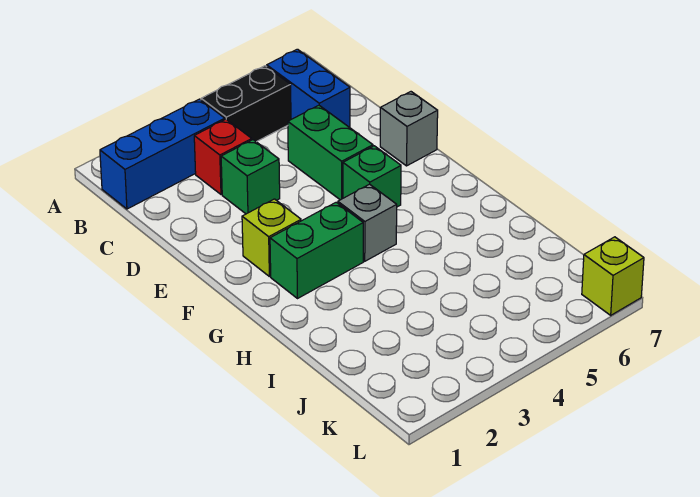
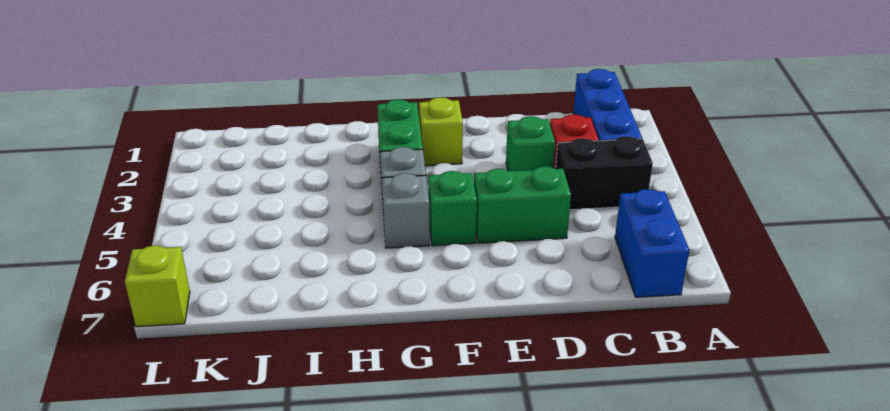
black 1x2 brick [201,66,291,142] -> black 1x2 brick turned to [556,136,653,210]
blue 1x2 brick [267,49,350,127] -> blue 1x2 brick turned to [615,189,689,297]
grey 1x1 brick [380,92,438,166] -> grey 1x1 brick moved to [382,173,430,248]

